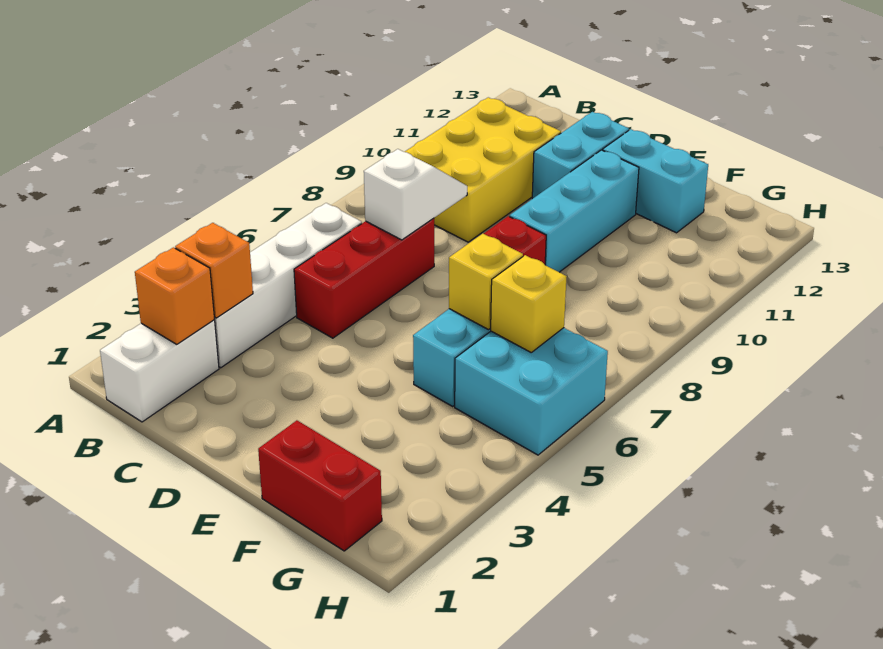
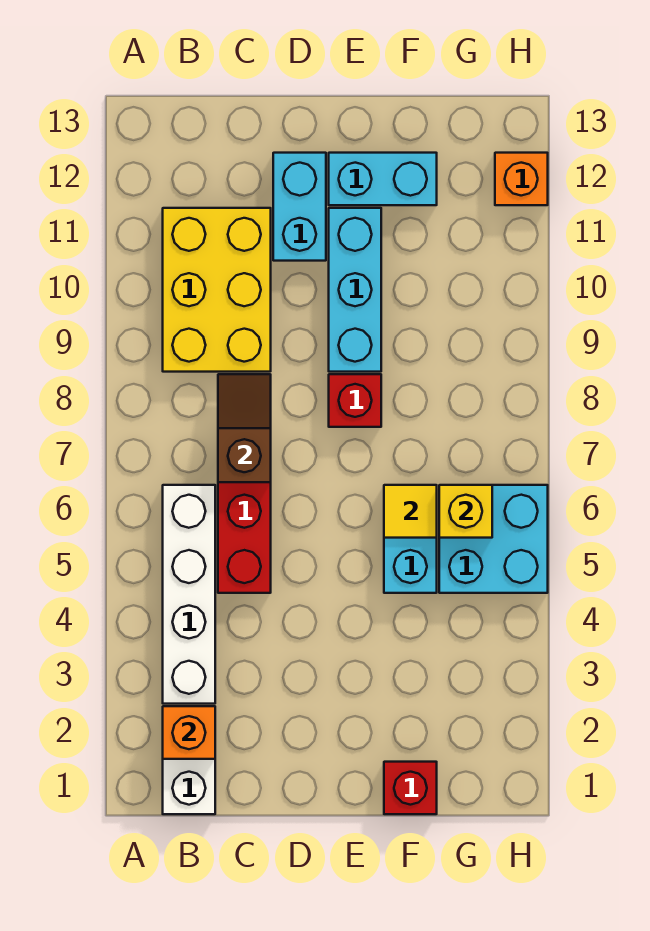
orange 1x1 brick [175,223,253,318] -> orange 1x1 brick moved to [495,153,548,205]
white 1x2 slope [364,149,467,240] -> brown 1x2 slope [218,374,271,482]
red 1x2 brick [258,420,382,551] -> red 1x1 brick [384,762,437,814]
yellow 1x1 brick [449,234,523,330] -> yellow 1x1 tile [384,485,437,538]

